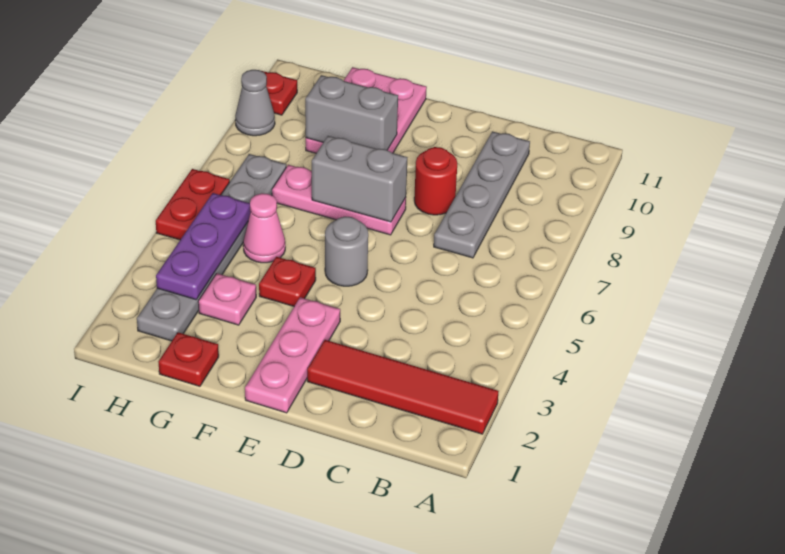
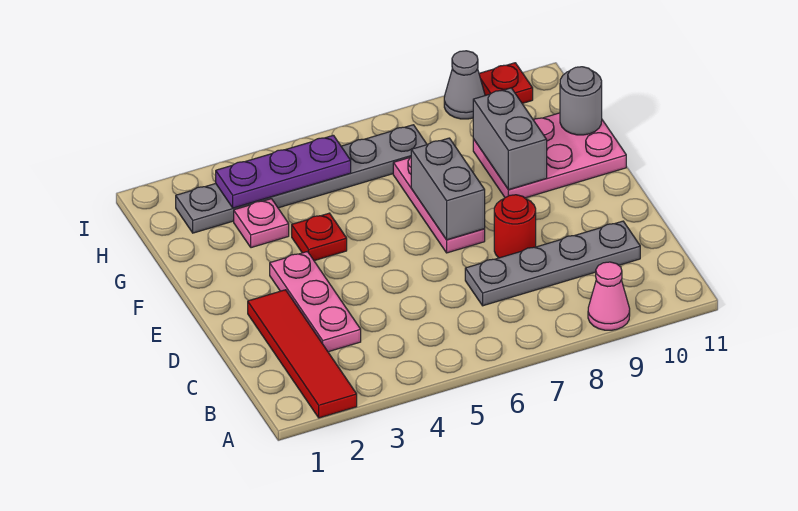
pink 1x3 plate [245,297,340,413] -> pink 1x3 plate turned to [270,252,361,352]
grey 1x1 round brick [325,216,368,286] -> grey 1x1 round brick moved to [560,67,602,135]
red 1x1 plate [159,332,219,386] -> none
pink 1x1 cone [243,193,285,263] -> pink 1x1 cone moved to [588,262,630,330]
red 1x2 plate [156,169,230,240] -> none

